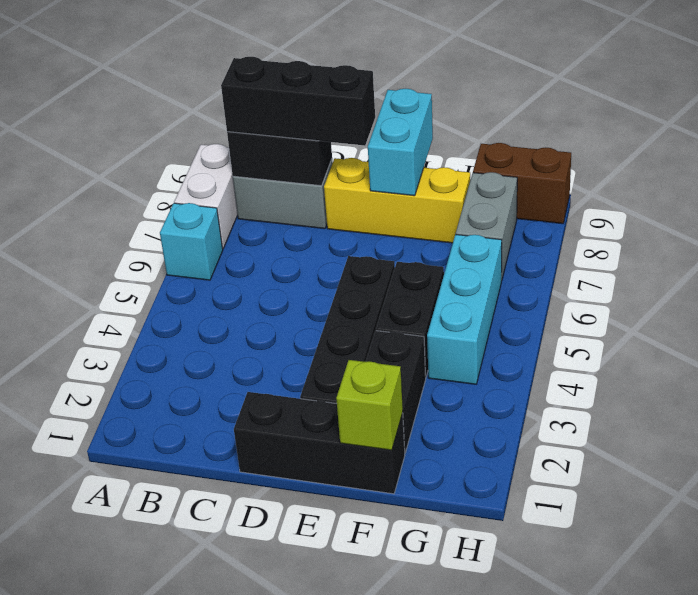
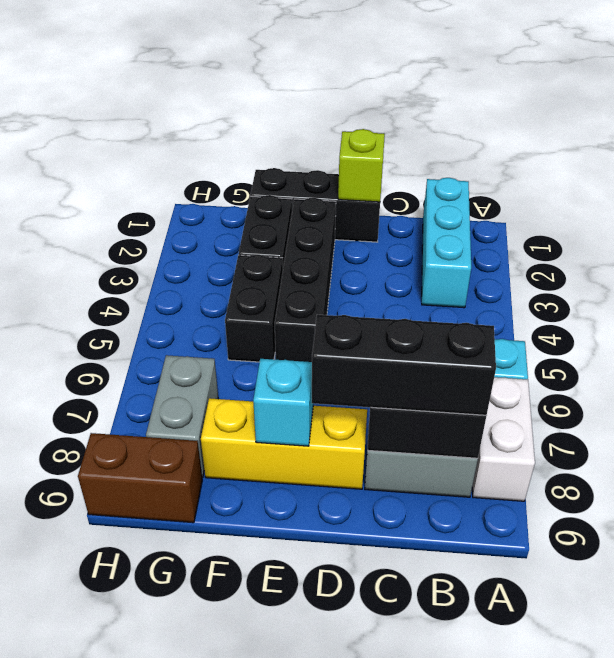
cyan 1x2 brick [368,89,433,196] -> cyan 1x1 brick [253,359,313,446]
lime 1x1 brick [336,360,403,450] -> lime 1x1 brick moved to [338,129,385,202]
cyan 1x3 brick [427,234,502,384] -> cyan 1x3 brick moved to [422,178,471,308]

